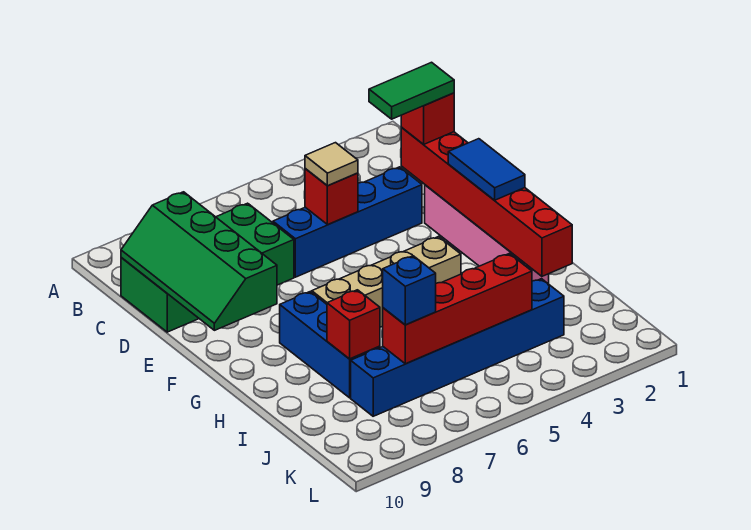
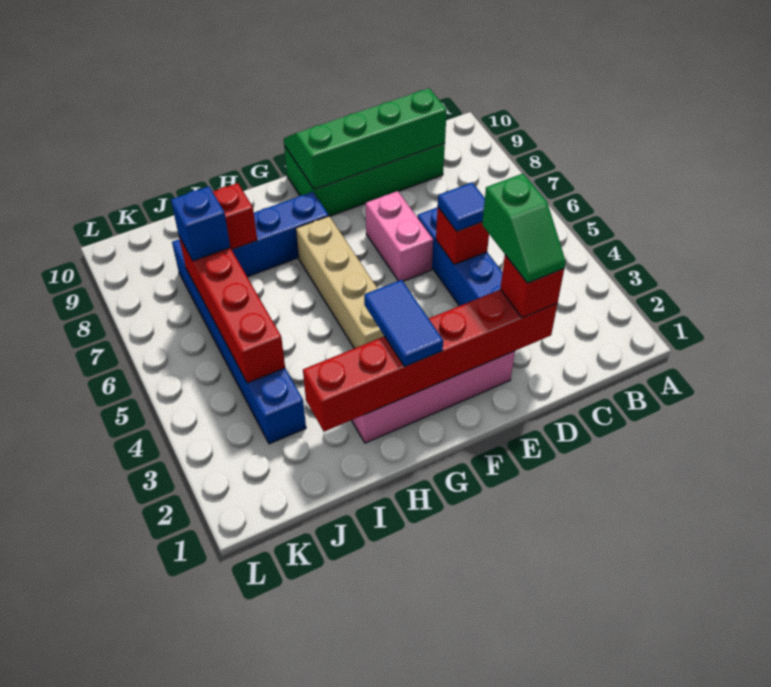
green 2x4 brick [121,203,294,332] -> green 2x4 brick turned to [284,143,445,216]
green 1x2 tile [369,62,454,119] -> green 1x2 slope [482,174,566,283]
tan 1x1 tile [305,143,358,186] -> blue 1x1 tile [438,183,485,231]
none -> pink 1x2 brick [366,191,433,281]
blue 1x2 tile [448,139,525,200] -> blue 1x2 tile turned to [364,280,443,367]

